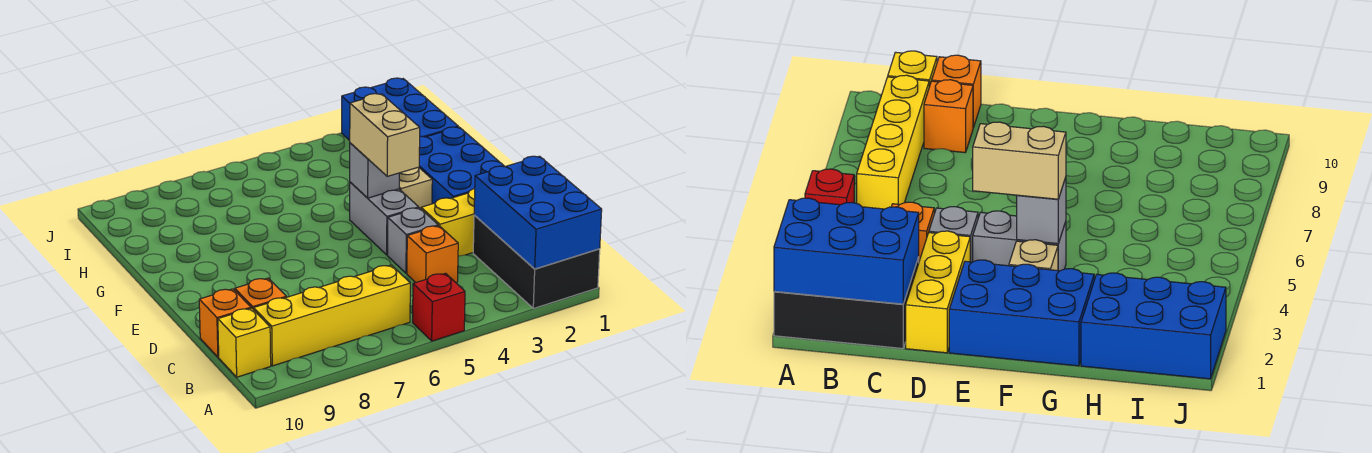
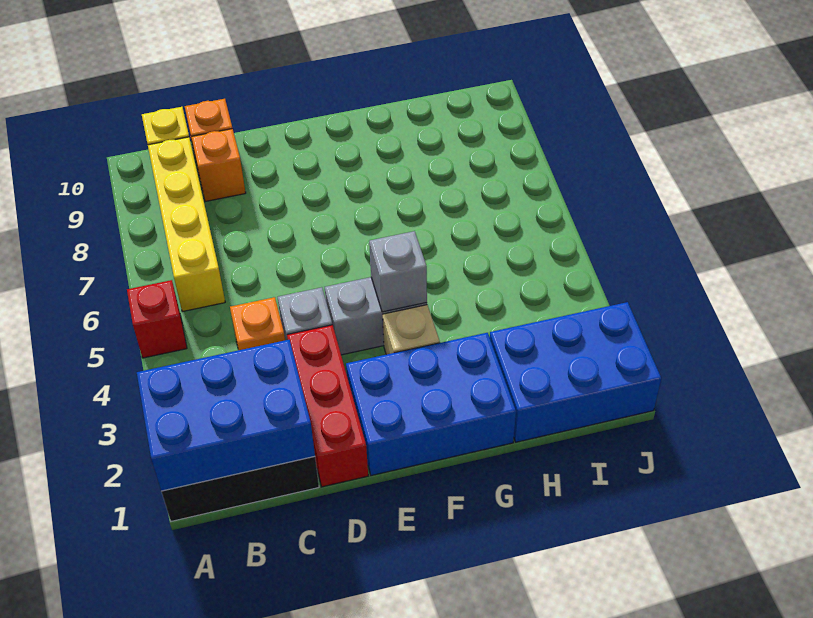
yellow 1x3 brick [421,189,475,256] -> red 1x3 brick [287,325,368,487]
tan 1x2 brick [350,94,420,176] -> none

